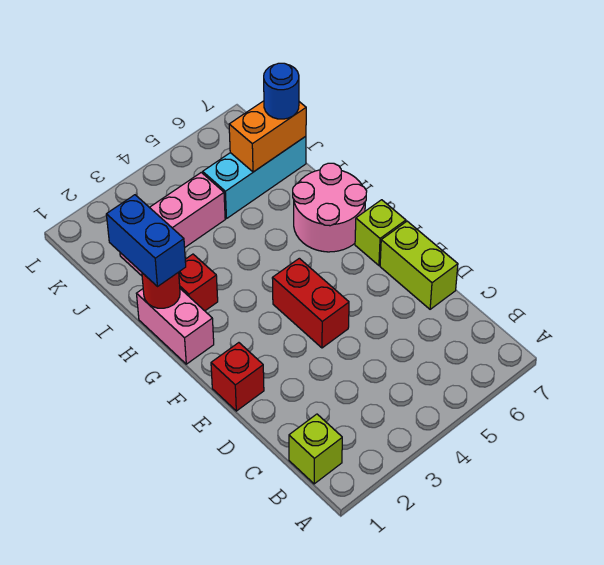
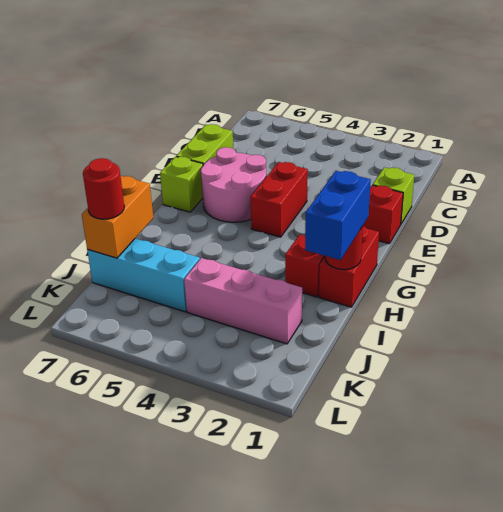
lime 1x1 brick [289,414,342,484] -> lime 1x1 brick moved to [373,167,414,224]
pink 1x2 brick [137,289,214,364] -> red 1x2 brick [319,226,379,307]
pink 2x2 round brick [293,163,367,252] -> pink 2x2 round brick moved to [201,147,267,222]
orange 1x2 brick [229,101,306,172] -> orange 1x2 brick turned to [82,176,153,258]
blue 1x1 round brick [264,63,299,119] -> red 1x1 round brick [83,158,124,219]

